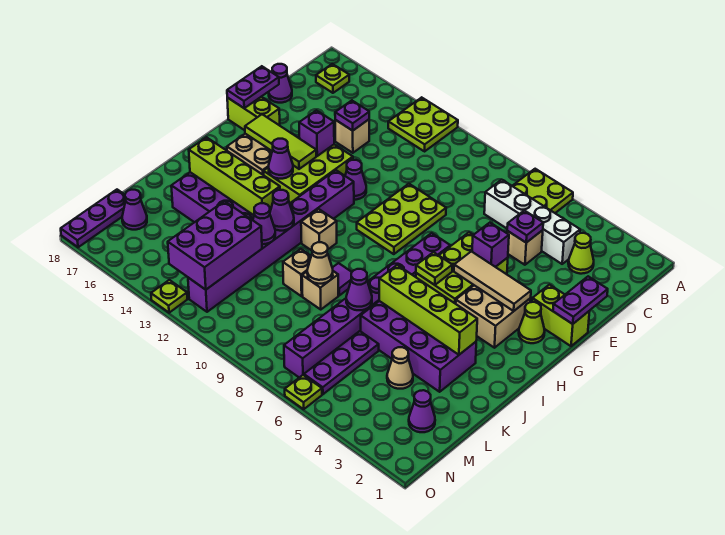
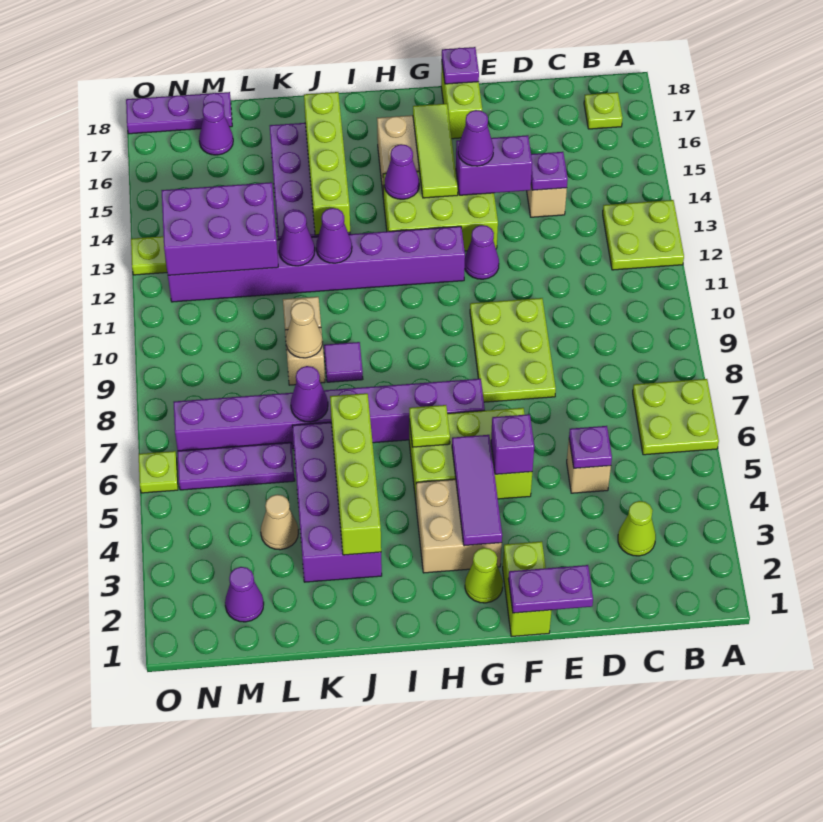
white 1x4 brick [484,180,580,264] -> none
purple 1x1 cone [269,64,292,103] -> purple 1x1 cone moved to [458,110,494,166]
lime 2x3 plate [357,184,446,254] -> lime 2x3 plate turned to [470,298,556,402]
purple 1x2 plate [227,66,279,108] -> purple 1x1 plate [442,47,479,84]
purple 1x1 brick [299,110,334,156] -> purple 1x2 brick [456,135,532,195]
tan 1x3 tile [454,251,531,311] -> purple 1x3 tile [452,435,502,546]
tan 1x1 brick [301,209,337,251] -> none

